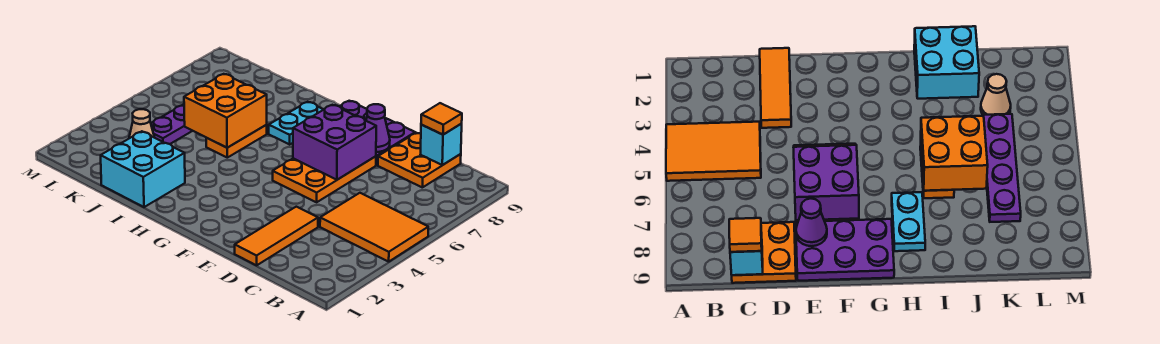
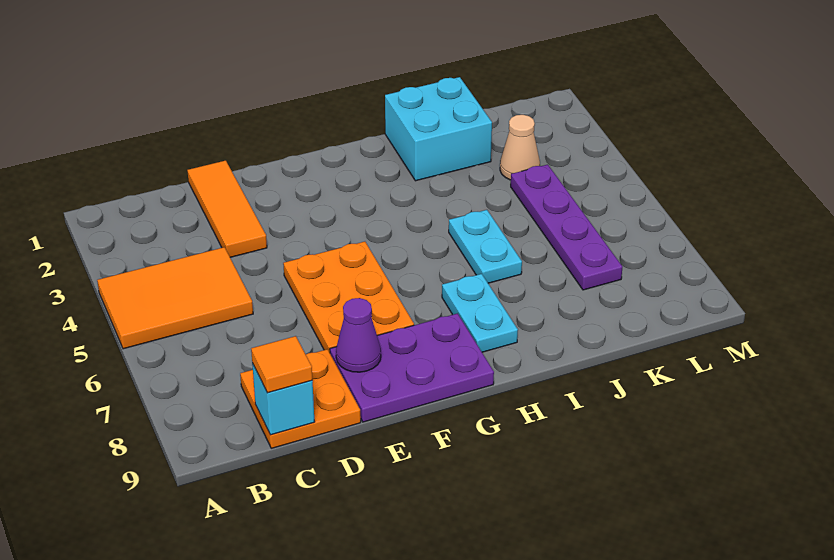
purple 2x2 brick [293,105,376,180] -> none
orange 1x2 plate [206,125,267,158] -> cyan 1x2 plate [449,210,522,283]
orange 2x2 brick [184,74,267,148] -> none

